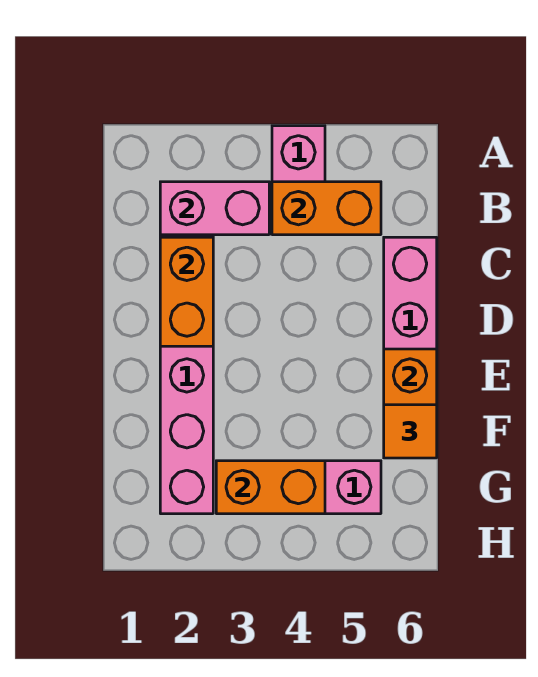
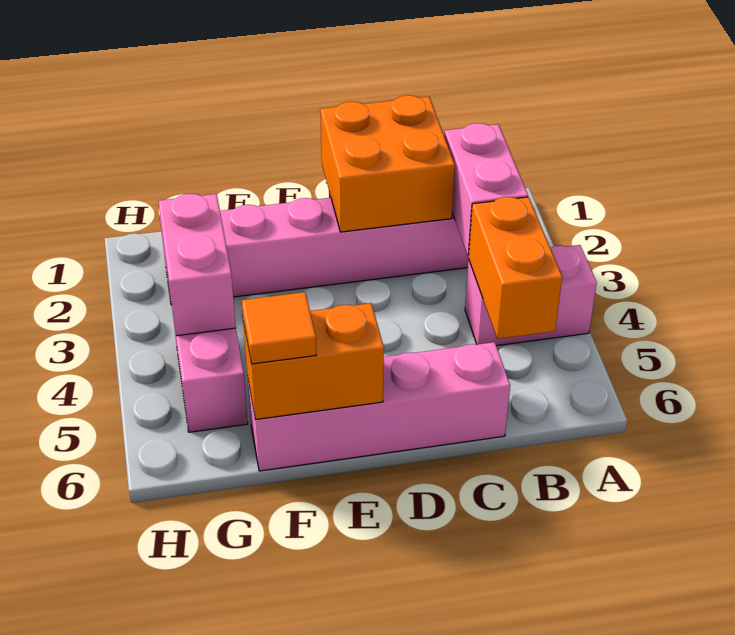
orange 1x2 brick [160,237,213,346] -> orange 2x2 brick [320,95,455,232]
orange 1x2 brick [216,461,325,514] -> pink 1x2 brick [159,194,236,336]

